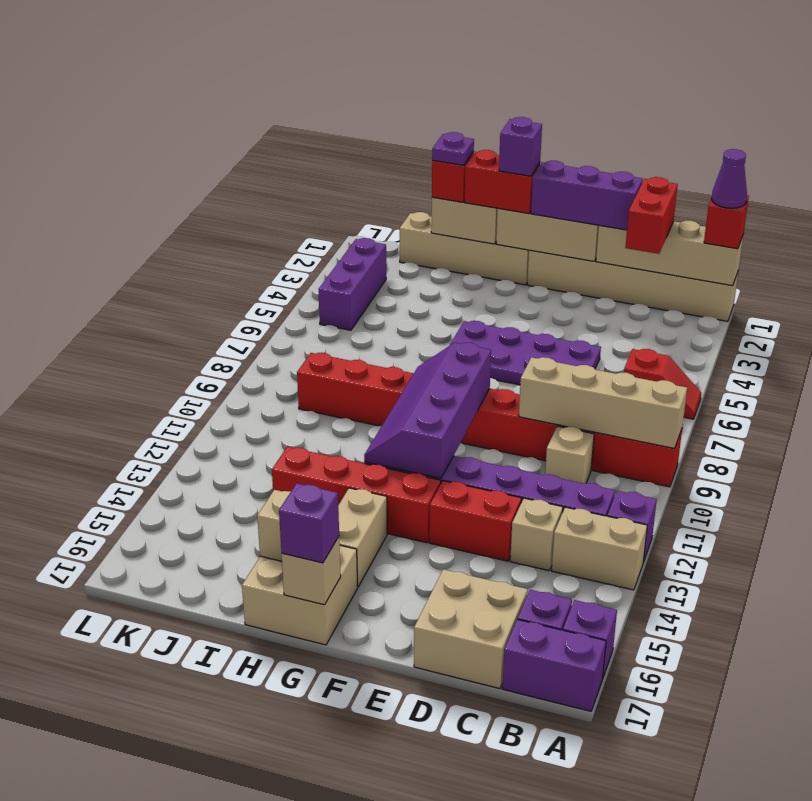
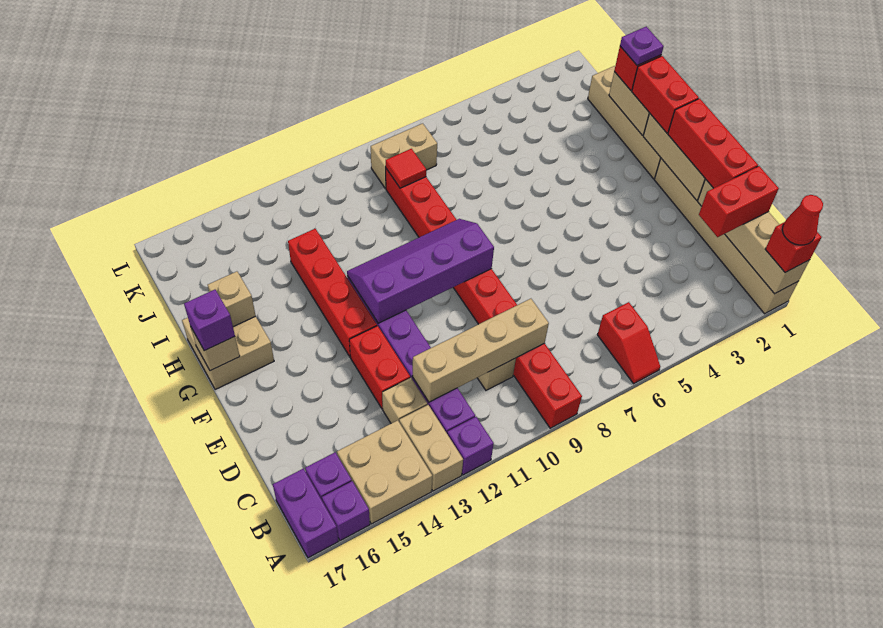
purple 1x1 cone [712,149,747,208] -> red 1x1 cone [782,195,823,245]
tan 1x4 brick [519,357,687,448] -> tan 1x4 brick turned to [412,299,549,402]
tan 2x2 brick [414,569,528,689] -> tan 2x2 brick moved to [337,420,432,524]
purple 1x3 brick [531,161,643,230] -> red 1x3 brick [668,99,758,188]
purple 2x4 plate [450,321,601,385] -> none
purple 1x1 brick [499,117,542,176] -> none
tan 1x2 brick [338,488,387,587] -> tan 1x2 brick moved to [371,123,437,188]
none -> red 1x1 tile [386,149,426,188]
purple 1x3 brick [319,238,386,330] -> none

